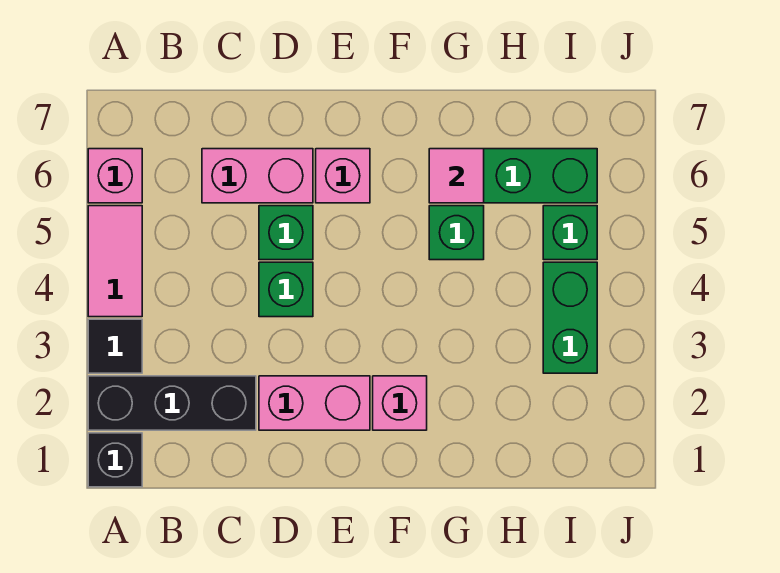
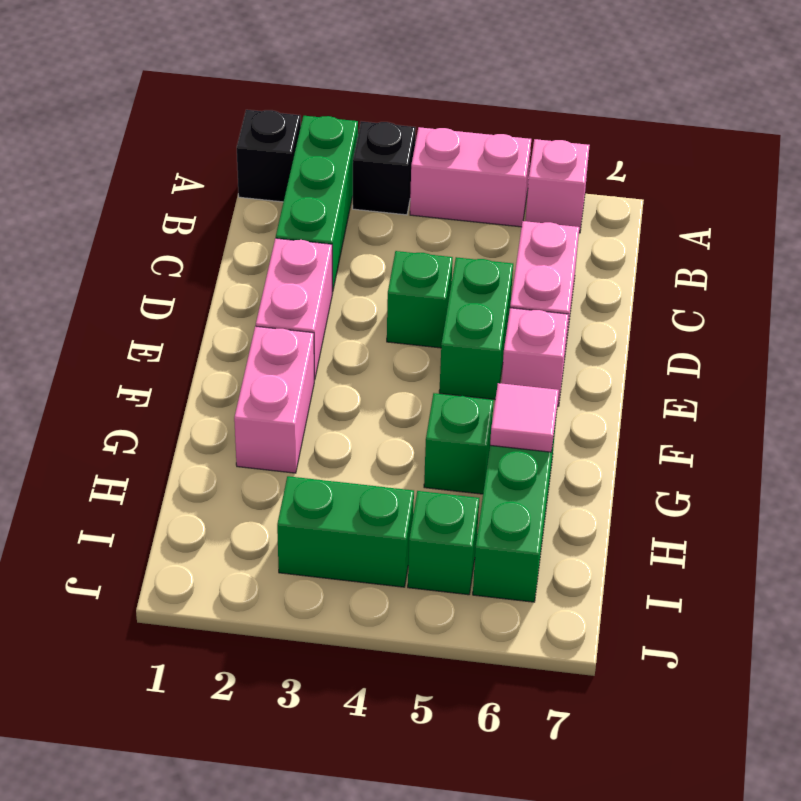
black 1x3 brick [88,376,256,430] -> green 1x3 brick [276,116,358,292]
black 1x1 tile [88,319,142,373] -> black 1x1 brick [353,121,416,215]
pink 1x2 tile [88,206,142,317] -> pink 1x2 brick [410,127,531,227]
green 1x1 brick [259,206,313,260] -> green 1x2 brick [439,257,513,400]
pink 1x1 brick [373,376,427,430] -> pink 1x2 brick [234,326,314,473]

